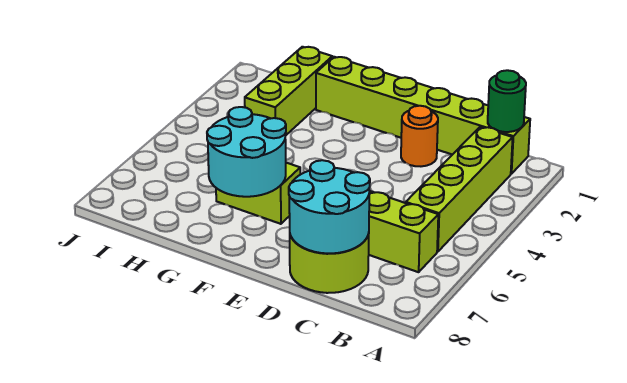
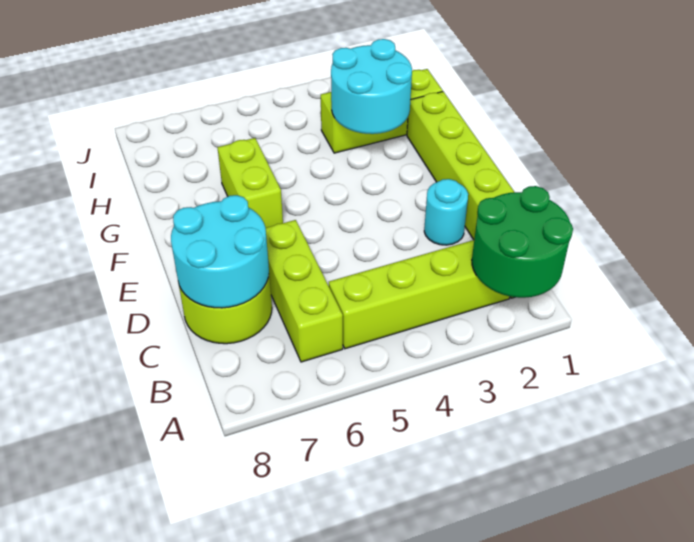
green 1x1 round brick [488,70,526,132] -> green 2x2 round brick [472,186,573,298]
orange 1x1 round brick [401,106,438,166] -> cyan 1x1 round brick [424,179,468,245]
cyan 2x2 round brick [207,107,286,197] -> cyan 2x2 round brick moved to [331,39,412,134]

